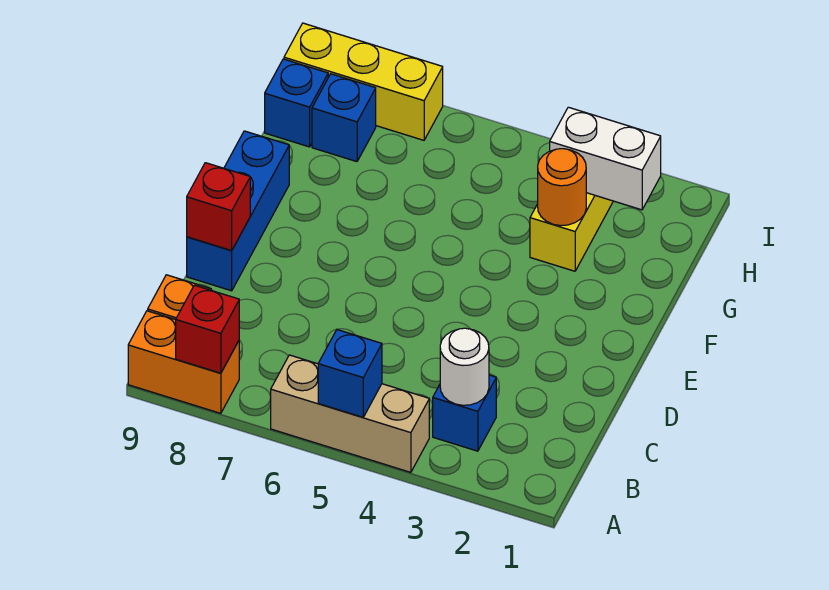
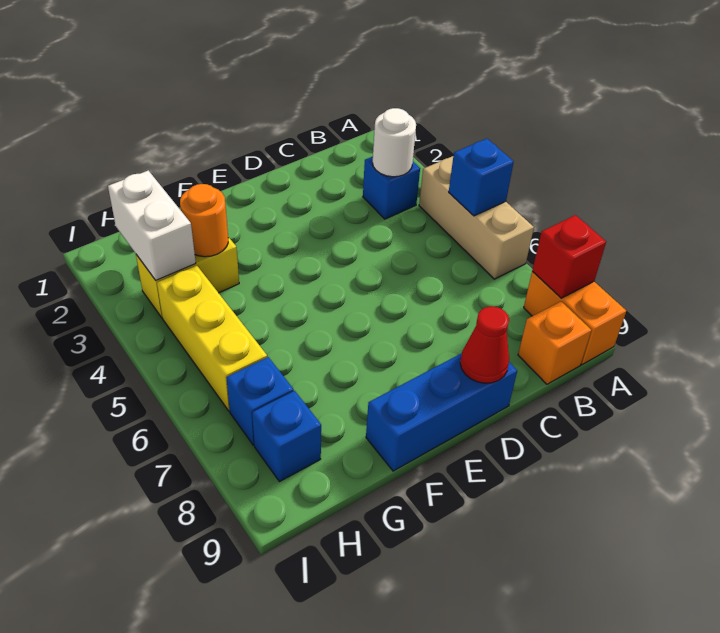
red 1x1 brick [187,163,250,250] -> red 1x1 cone [460,307,509,383]
blue 1x1 brick [265,59,328,147] -> blue 1x1 brick moved to [226,357,294,445]
yellow 1x3 brick [284,23,443,140] -> yellow 1x3 brick moved to [157,265,267,411]

